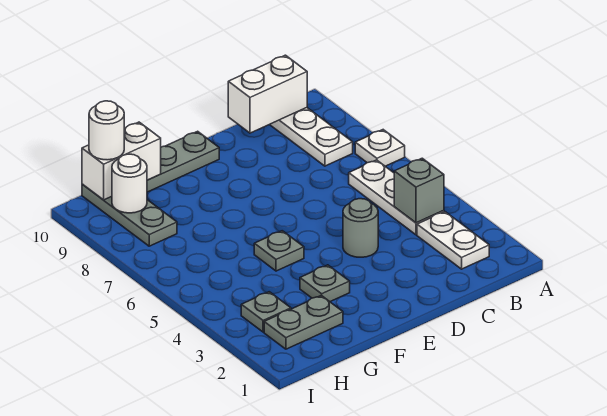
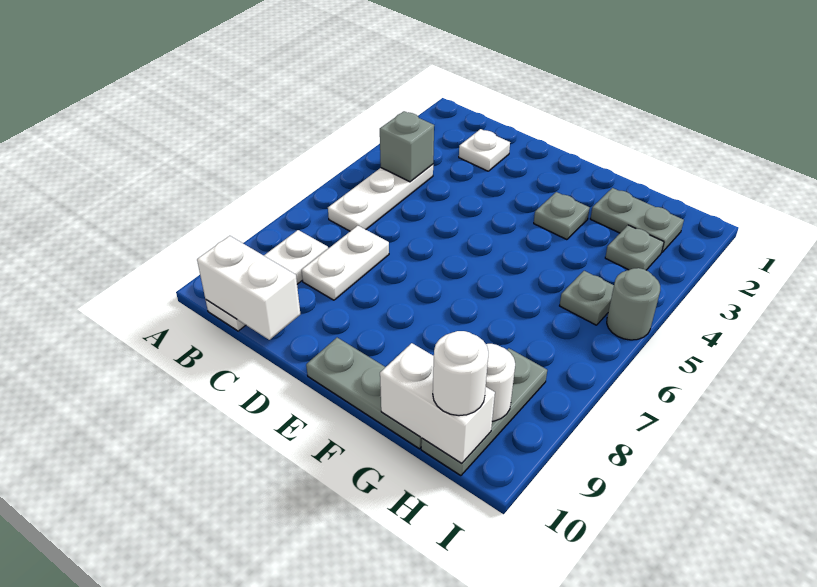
white 1x1 plate [355,130,405,166] -> white 1x1 plate moved to [459,129,510,171]
white 1x2 plate [417,212,489,269] -> white 1x2 plate moved to [302,226,389,300]
grey 1x1 round brick [343,199,378,257] -> grey 1x1 round brick moved to [607,268,660,340]
grey 1x1 plate [254,231,304,271] -> grey 1x1 plate moved to [560,271,614,325]

